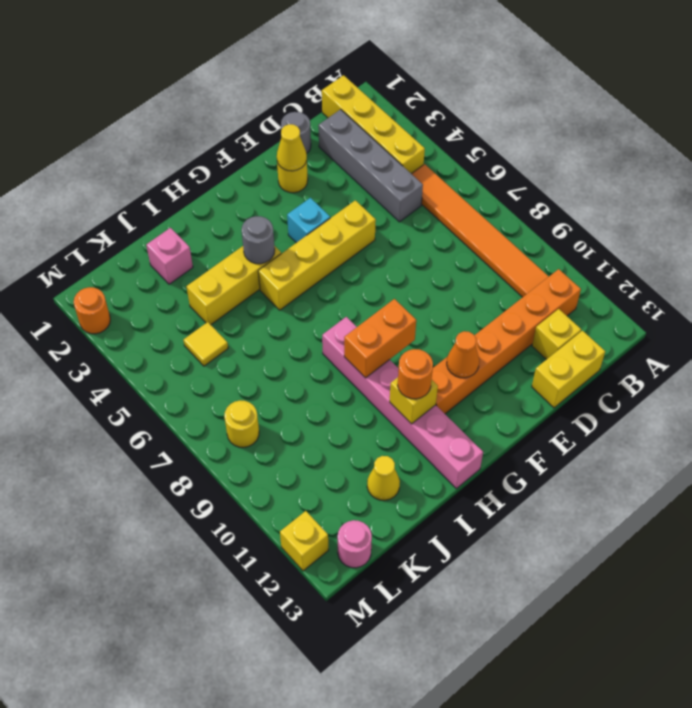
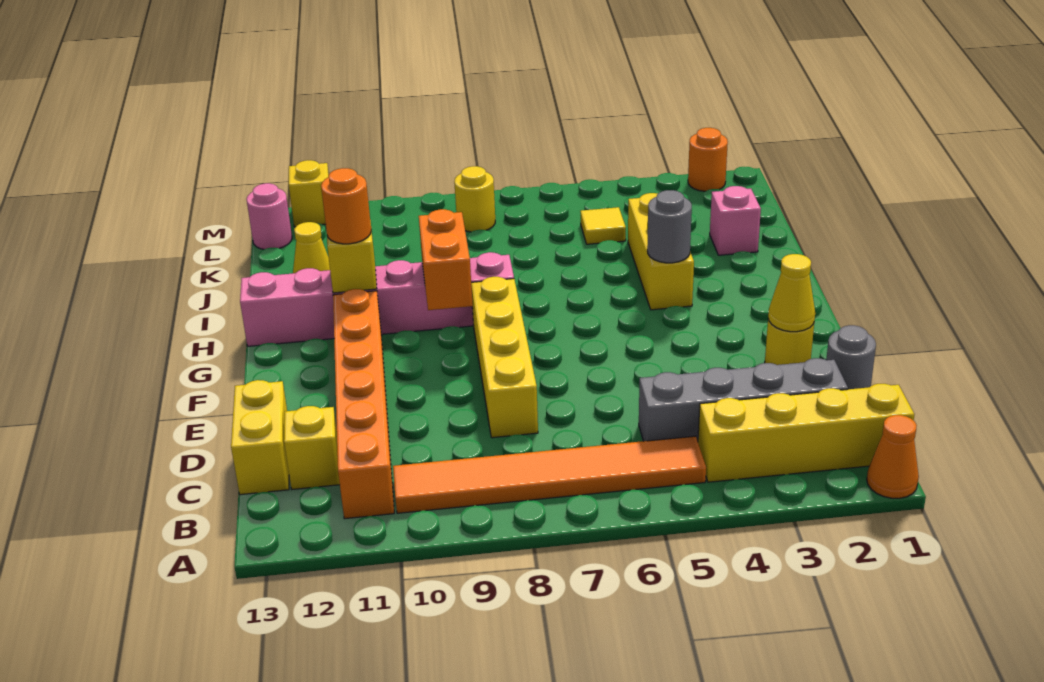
yellow 1x4 brick [258,200,376,310] -> yellow 1x4 brick moved to [471,277,538,438]
cyan 1x1 brick [287,198,330,243] -> none
orange 1x1 cone [447,331,479,378] -> orange 1x1 cone moved to [867,415,919,498]

